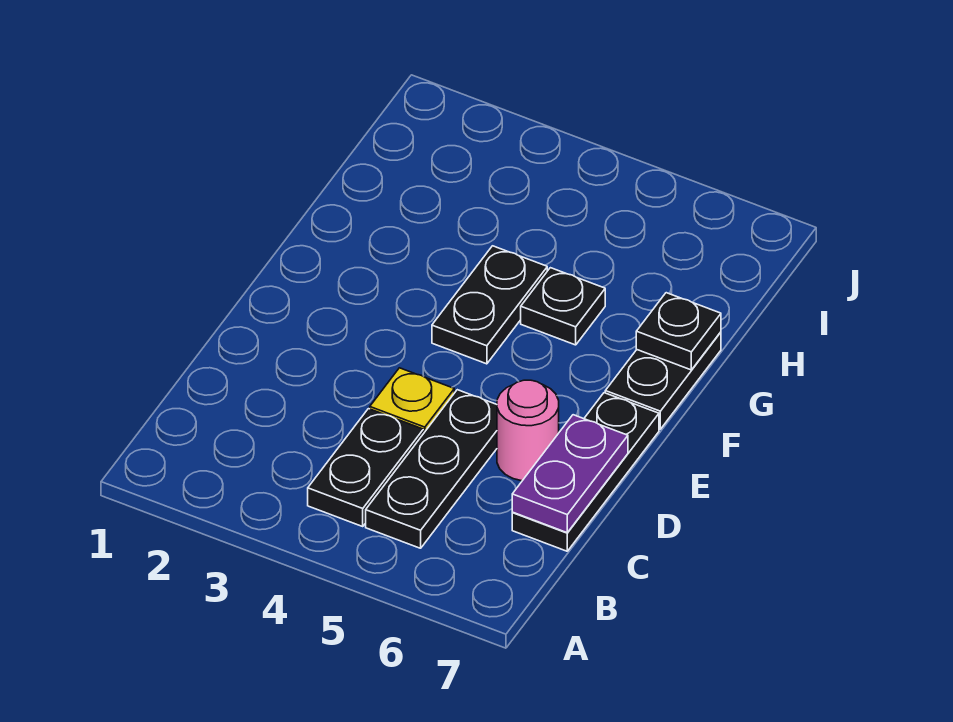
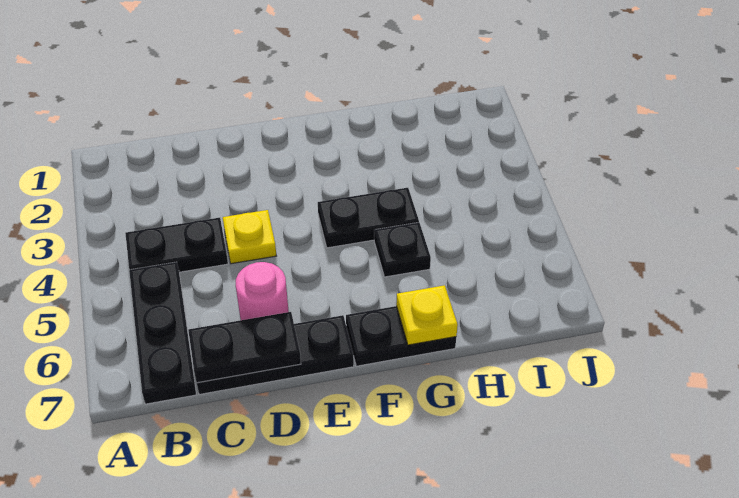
black 1x3 plate [366,390,497,548] -> black 1x3 plate turned to [129,262,196,404]
purple 1x2 plate [512,415,628,533] -> black 1x2 plate [188,312,301,383]
black 1x1 plate [636,293,721,370] -> yellow 1x1 plate [396,285,458,345]

